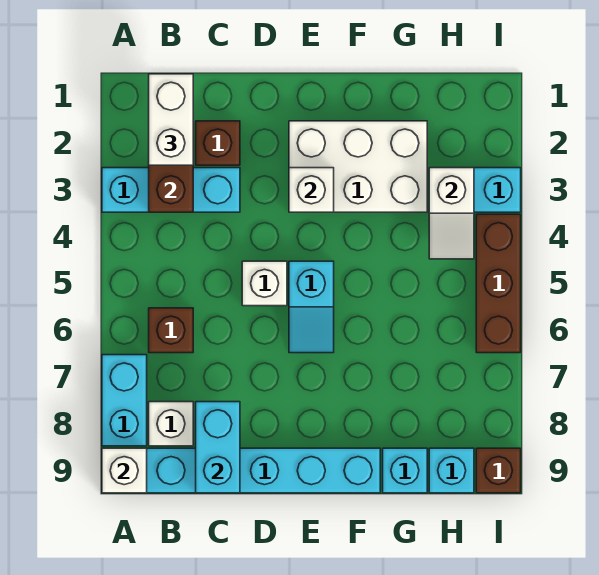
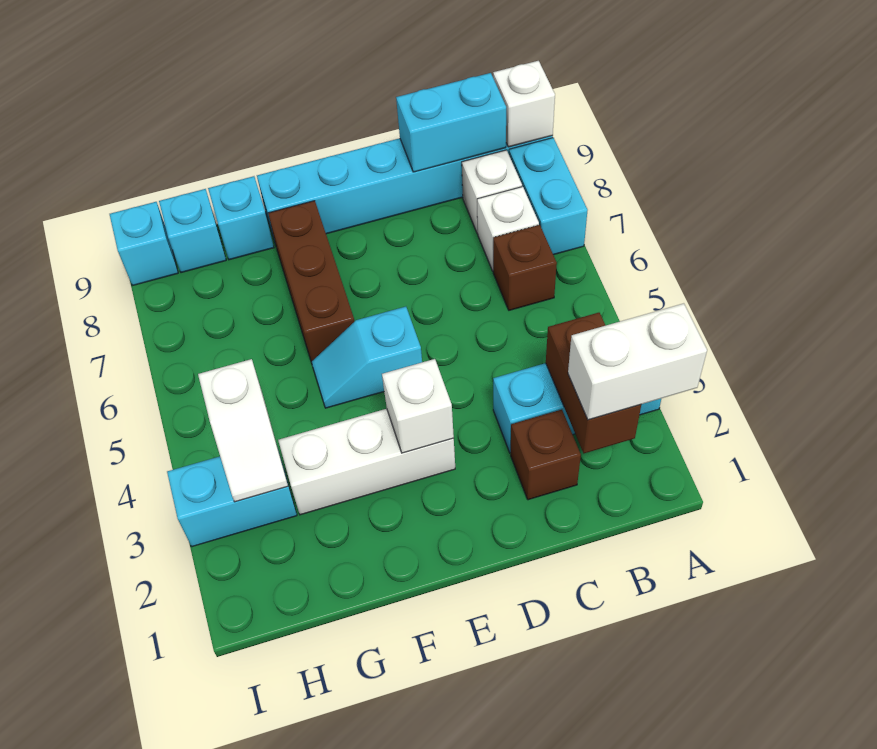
white 1x2 brick [149,74,193,165] -> white 1x2 brick turned to [568,303,707,420]
cyan 1x2 brick [196,402,240,493] -> cyan 1x2 brick turned to [396,73,506,172]
white 1x1 brick [242,261,287,306] -> white 1x1 brick moved to [477,187,539,271]
white 2x3 brick [289,121,427,212] -> white 1x3 brick [278,409,455,515]
cyan 1x2 slope [289,261,334,353] -> cyan 1x2 slope turned to [312,307,422,408]
white 1x2 slope [429,168,474,259] -> white 1x2 slope turned to [198,359,288,502]
brown 1x3 brick [476,214,521,353] -> brown 1x3 brick moved to [268,201,355,363]
brown 1x1 brick [476,448,521,493] -> cyan 1x1 brick [110,202,178,286]

